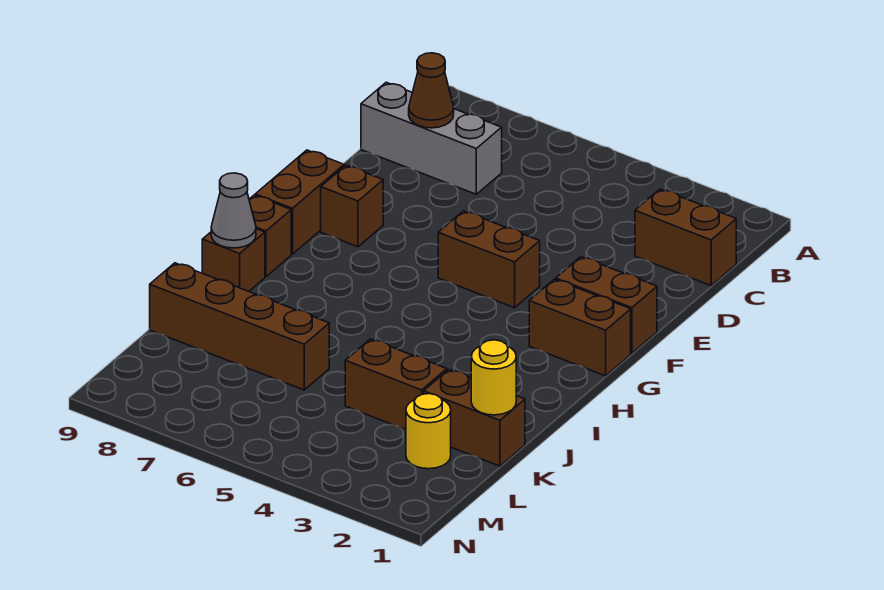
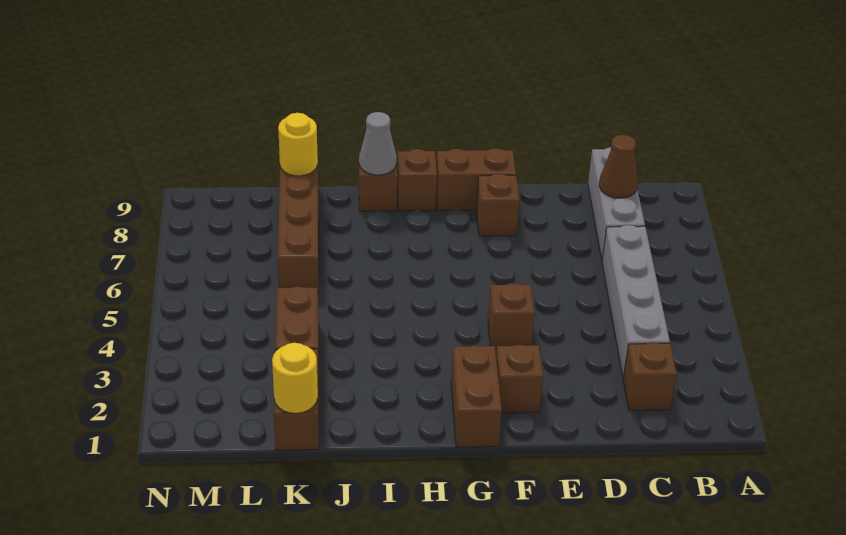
brown 1x2 brick [635,189,736,286] -> brown 1x1 brick [623,343,677,410]
none -> grey 1x4 brick [602,225,670,378]
brown 1x2 brick [556,257,657,353] -> brown 1x1 brick [496,345,543,413]
brown 1x2 brick [438,211,540,308] -> brown 1x1 brick [488,283,535,349]
yellow 1x1 round brick [406,394,451,469] -> yellow 1x1 round brick moved to [278,113,318,176]

